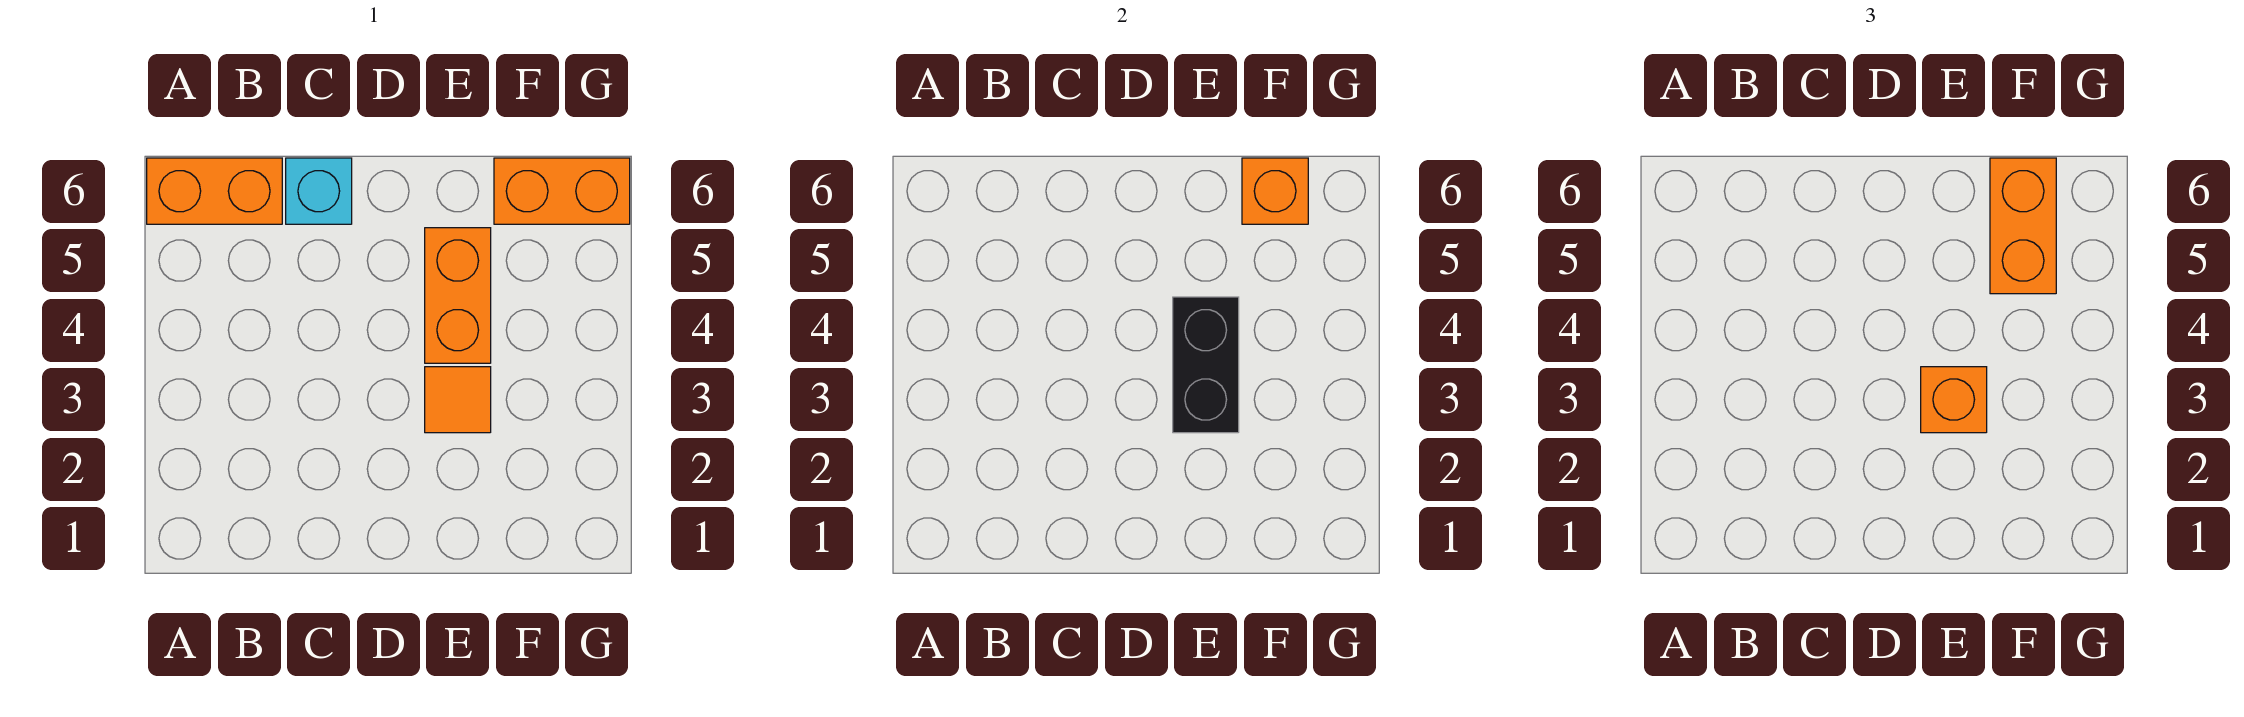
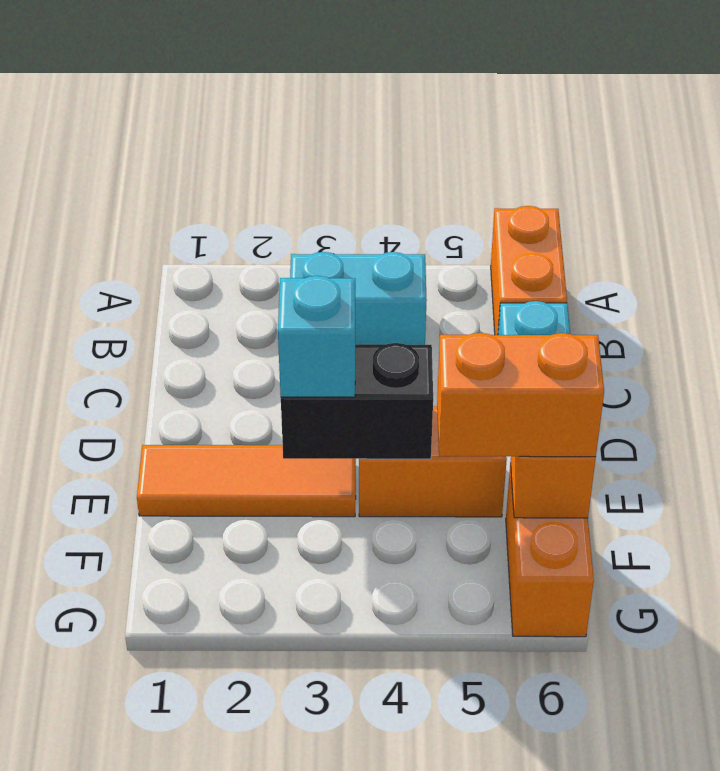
none -> cyan 1x2 brick [290,252,427,345]
orange 1x1 tile [425,367,491,433] -> orange 1x3 tile [137,445,356,517]
orange 1x1 brick [1921,367,1987,433] -> cyan 1x1 brick [278,276,355,397]

